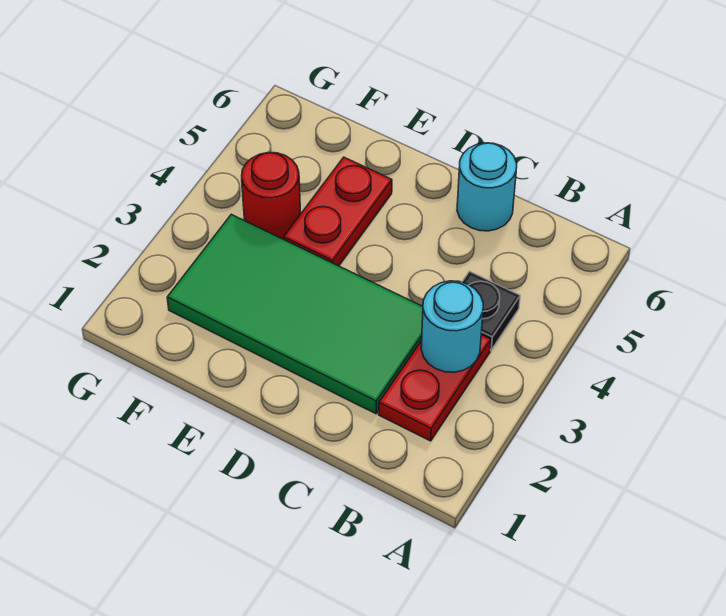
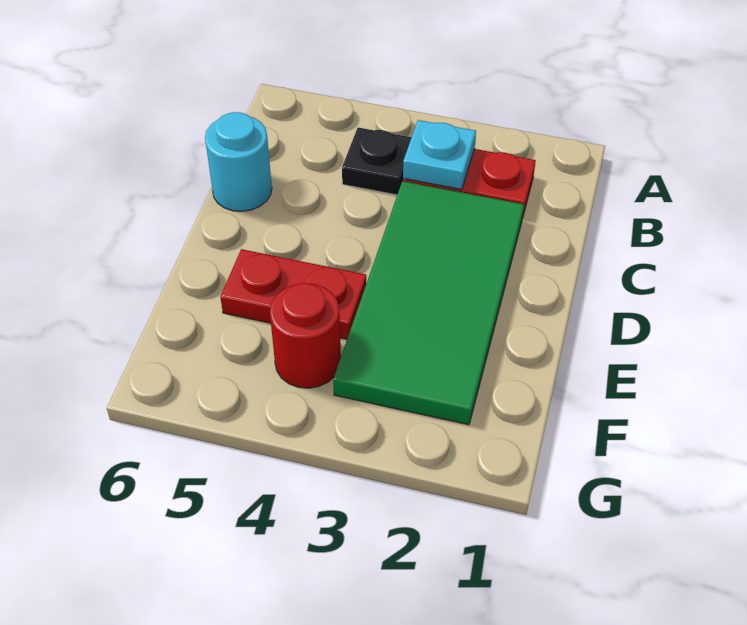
cyan 1x1 round brick [421,281,483,372] -> cyan 1x1 plate [403,120,476,190]

